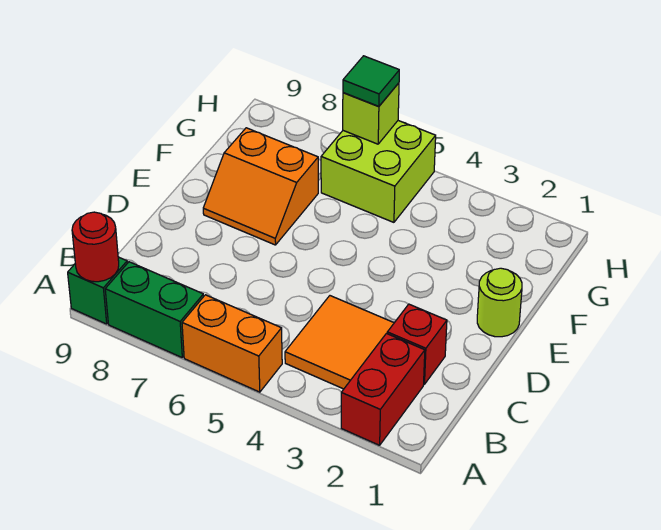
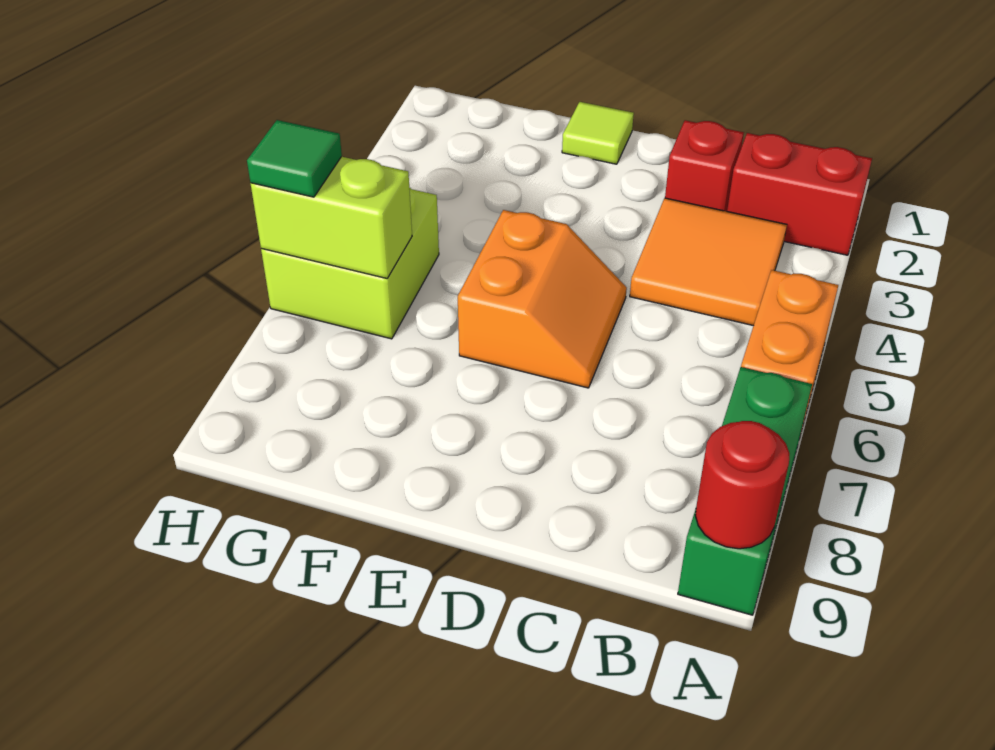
lime 1x1 round brick [477,268,522,337] -> lime 1x1 tile [562,102,634,164]
orange 2x2 slope [203,128,318,245] -> orange 2x2 slope moved to [458,210,627,388]
lime 1x1 brick [343,83,399,144] -> lime 1x2 brick [251,157,412,278]

